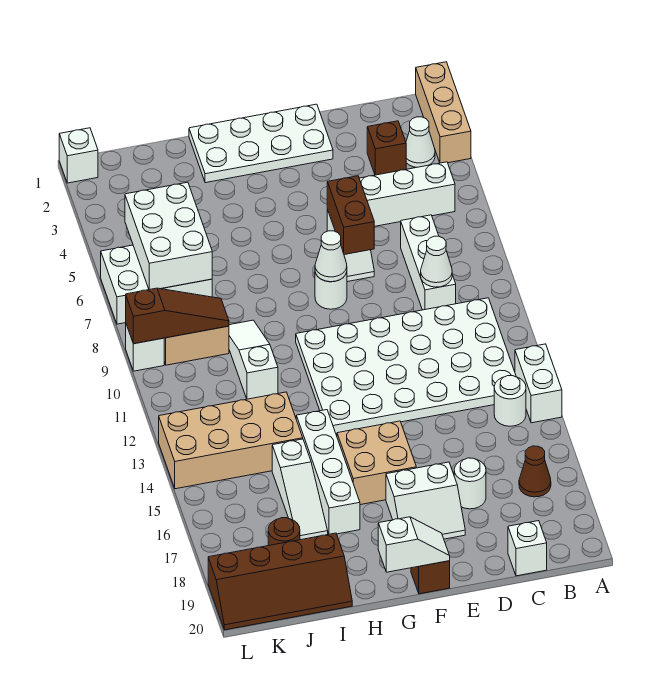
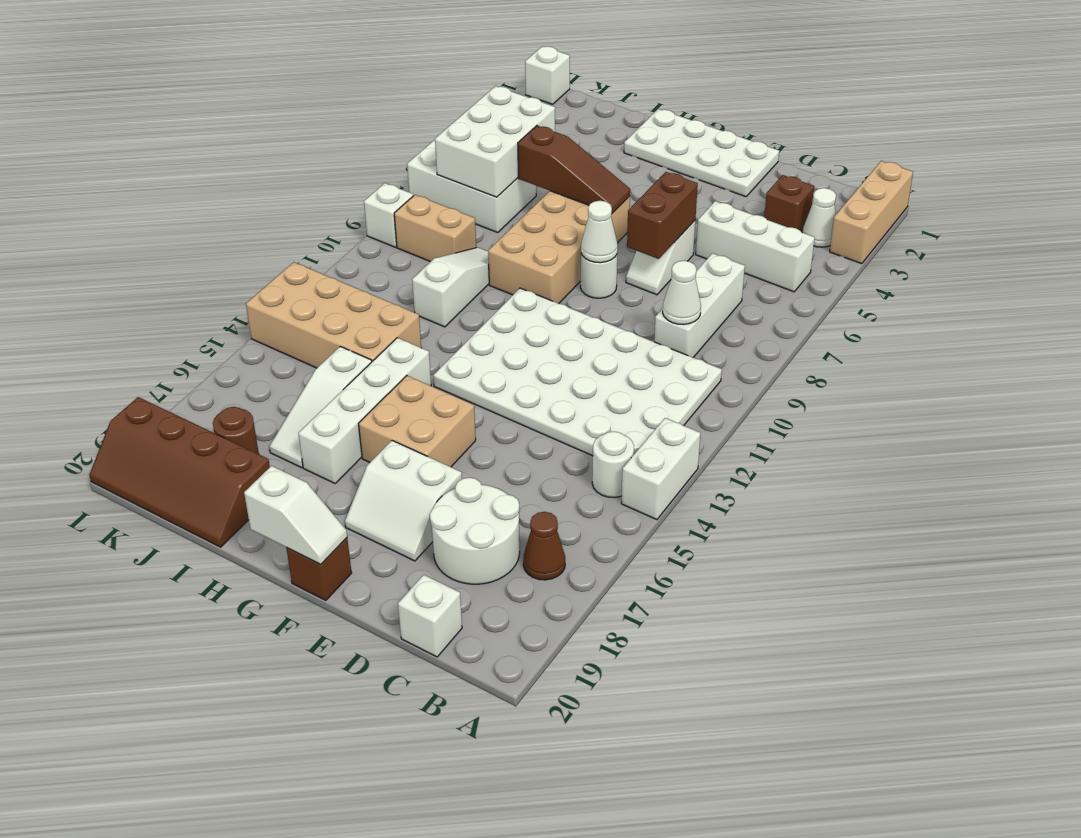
white 1x1 round brick [454,458,486,509] -> white 2x2 round brick [430,478,520,584]
none -> tan 2x4 brick [488,191,630,304]
brown 1x3 slope [126,288,229,344] -> brown 1x3 slope moved to [518,126,630,213]

